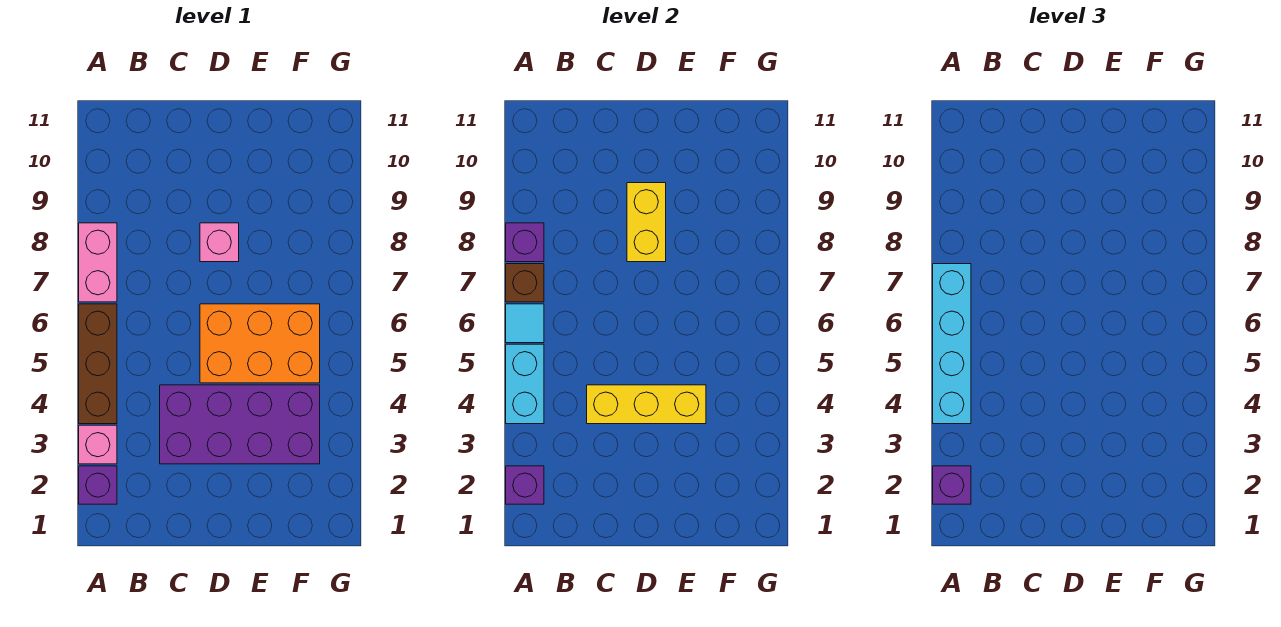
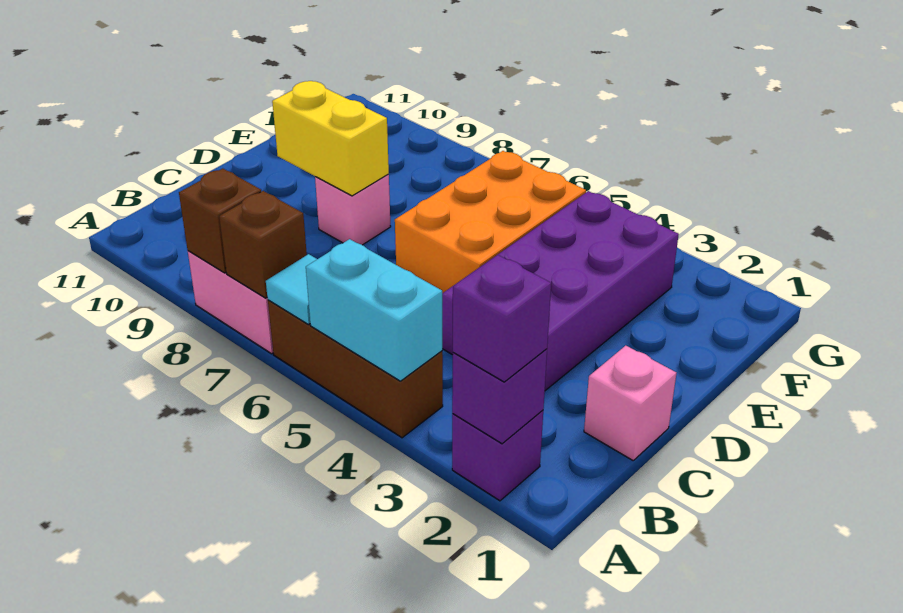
pink 1x1 brick [79,425,117,464] -> pink 1x1 brick moved to [584,346,676,460]
cyan 1x4 brick [933,264,971,424] -> none
purple 1x1 brick [506,223,544,262] -> brown 1x1 brick [179,168,261,273]
yellow 1x3 brick [587,385,706,424] -> none

